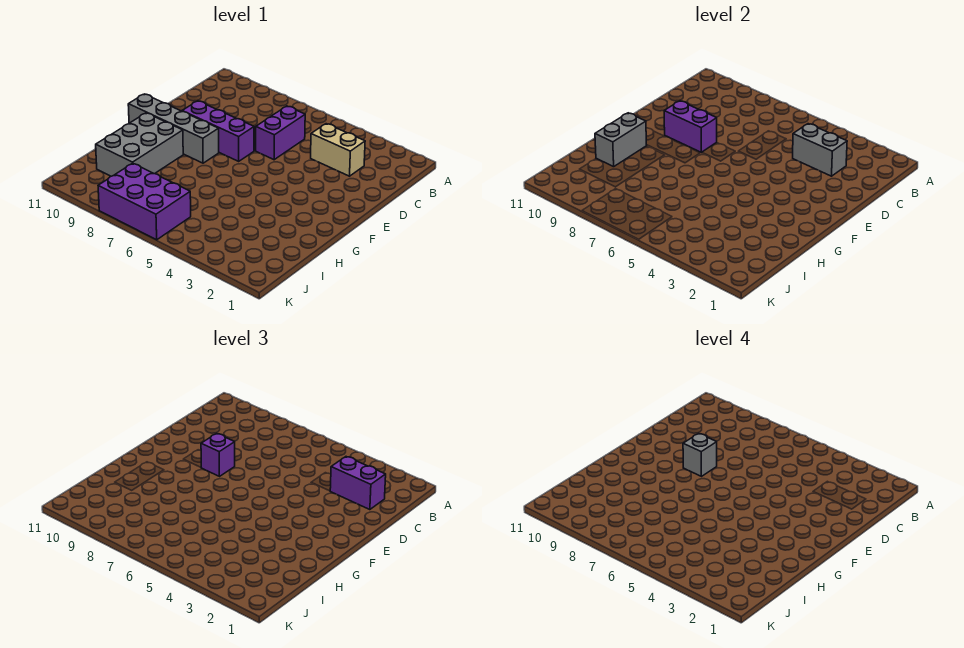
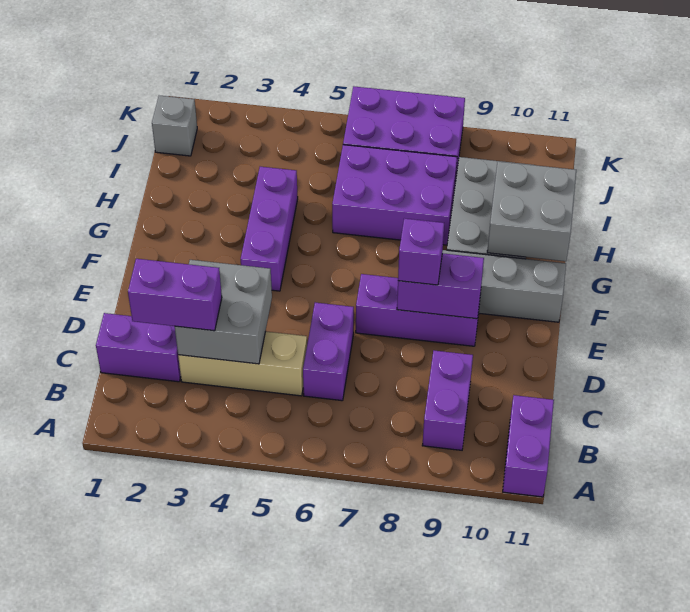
none -> purple 1x2 brick [503,395,554,497]
none -> purple 1x2 brick [422,351,473,450]
none -> purple 1x2 brick [96,313,181,382]
tan 1x2 brick [311,124,365,176] -> tan 1x3 brick [178,331,307,396]
grey 1x2 brick [793,124,847,176] -> grey 2x2 brick [175,260,272,364]
grey 1x1 brick [683,433,717,476] -> grey 1x1 brick moved to [152,96,197,156]
none -> purple 1x3 brick [241,167,298,291]
grey 1x2 brick [595,113,647,167] -> grey 2x2 brick [487,161,576,261]
none -> purple 2x3 brick [332,145,457,245]

